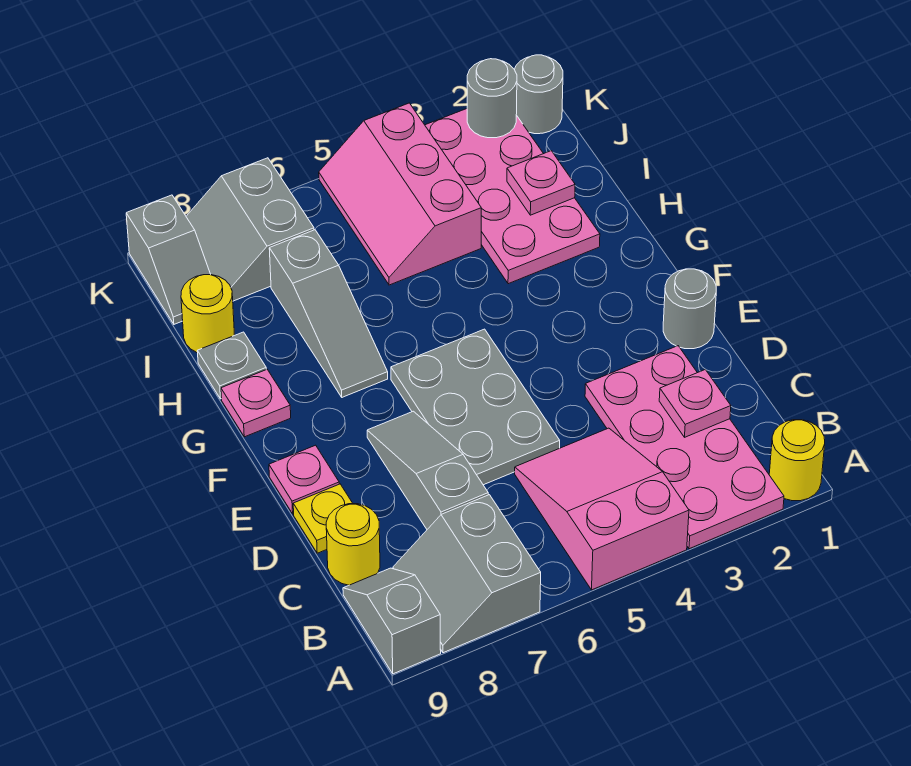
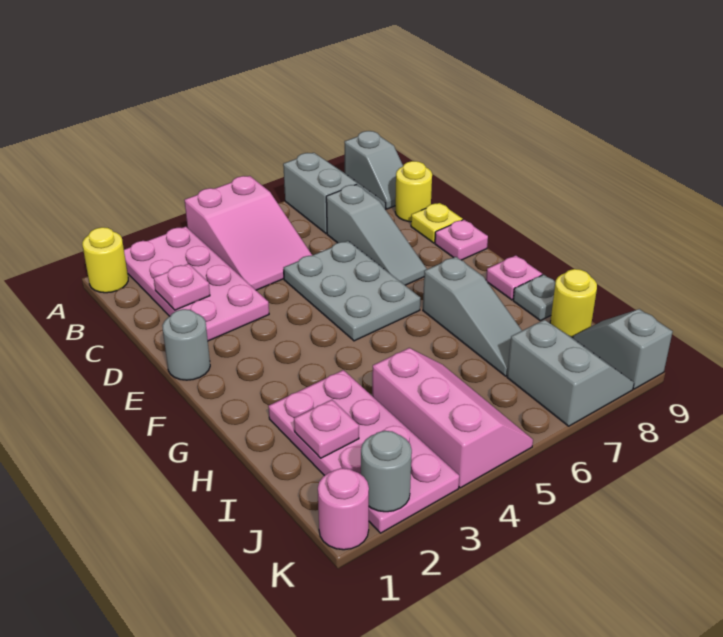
grey 1x3 slope [269,230,388,397] -> grey 1x3 slope turned to [423,257,522,376]
grey 1x1 round brick [514,55,563,134] -> pink 1x1 round brick [318,468,369,550]

